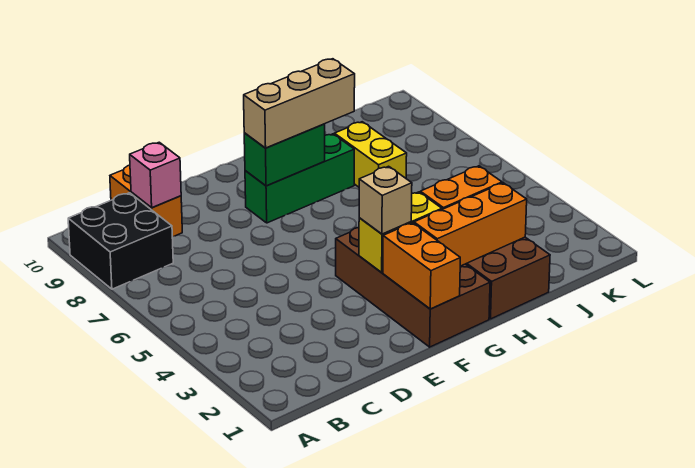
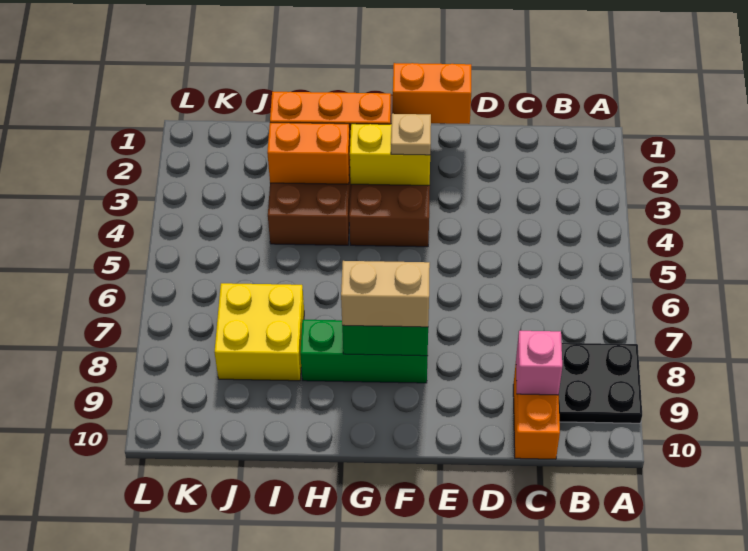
black 2x2 brick [68,193,173,289] -> black 2x2 plate [559,343,642,423]
orange 1x2 brick [383,223,460,309] -> orange 1x2 brick turned to [393,63,471,124]
tan 1x1 brick [359,166,412,234] -> tan 1x1 plate [391,114,431,155]
tan 1x3 brick [244,59,355,148] -> tan 1x2 brick [341,261,430,327]
yellow 1x2 brick [334,122,407,187] -> yellow 2x2 brick [214,283,304,381]

